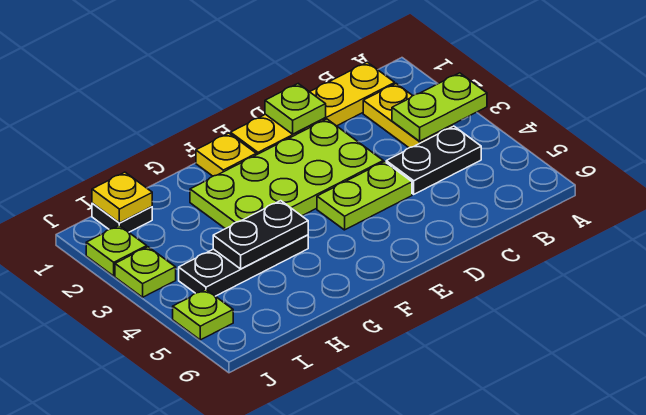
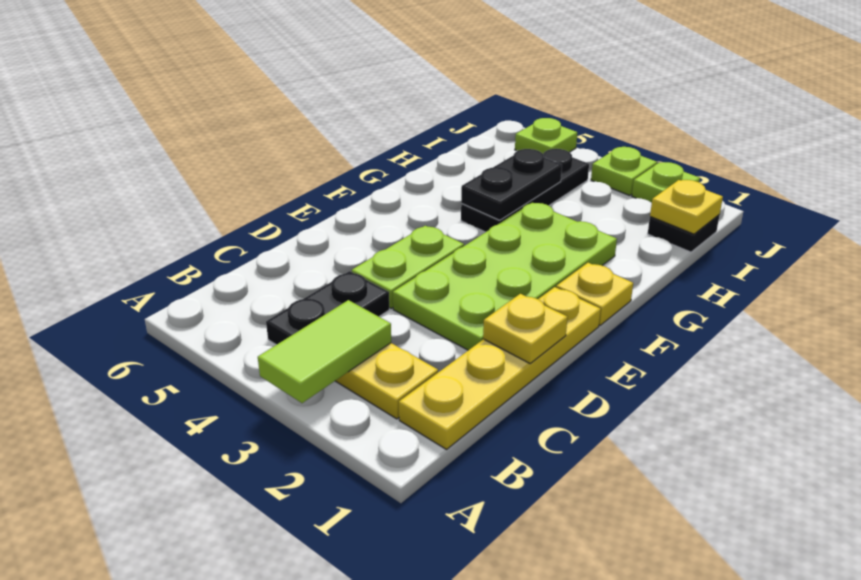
lime 1x2 plate [392,73,487,141] -> lime 1x2 tile [258,300,391,403]
lime 1x1 plate [265,84,326,134] -> yellow 1x1 plate [483,294,567,363]

